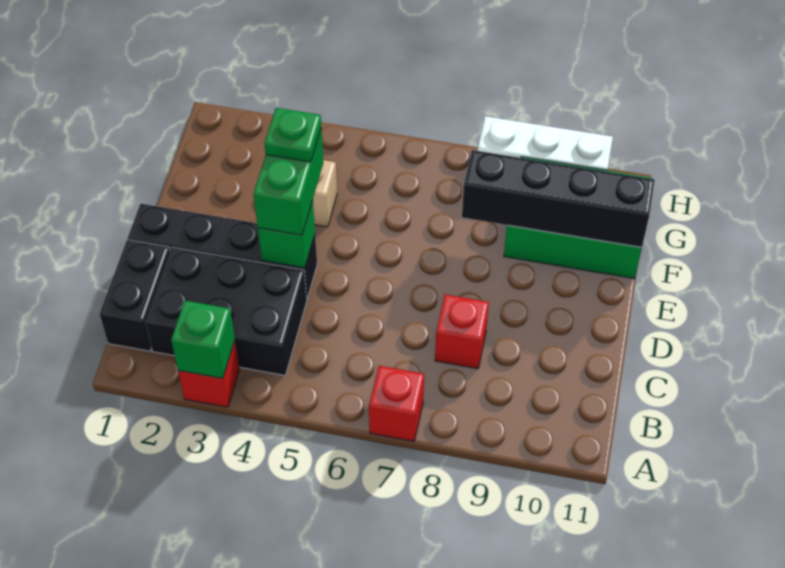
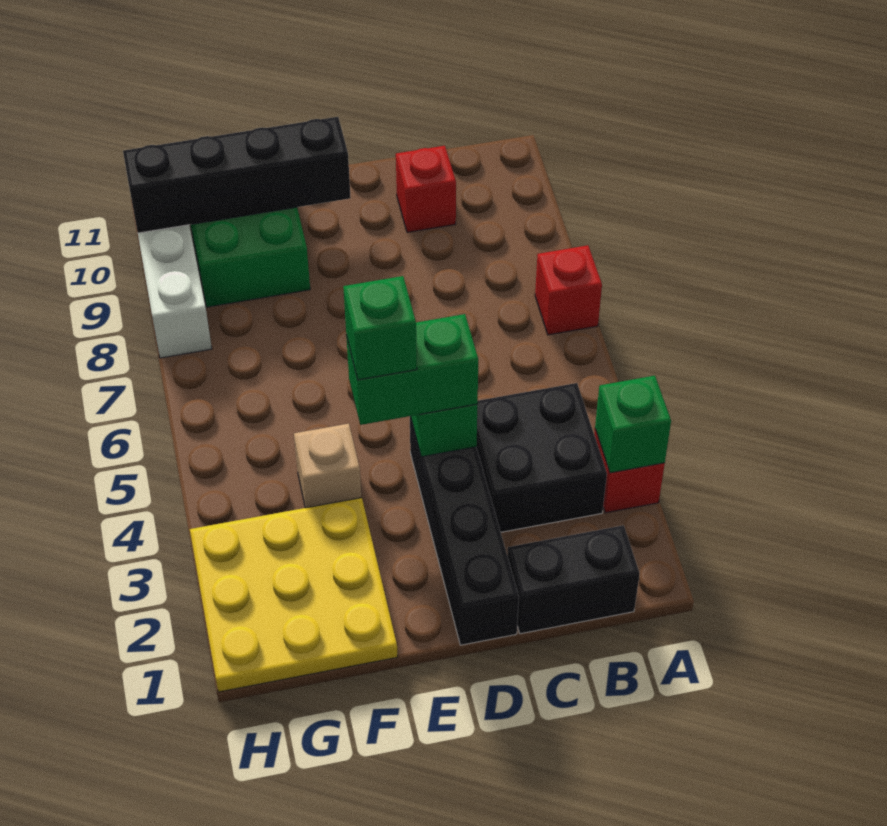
black 2x3 brick [145,248,307,375] -> black 2x2 brick [477,383,607,532]
red 1x1 brick [435,294,489,369] -> red 1x1 brick moved to [396,146,456,232]
green 1x1 plate [264,108,321,162] -> green 1x1 brick [343,276,417,380]
none -> yellow 3x3 plate [190,498,398,692]
black 1x4 brick [462,150,654,247] -> black 1x4 brick turned to [123,117,351,233]

